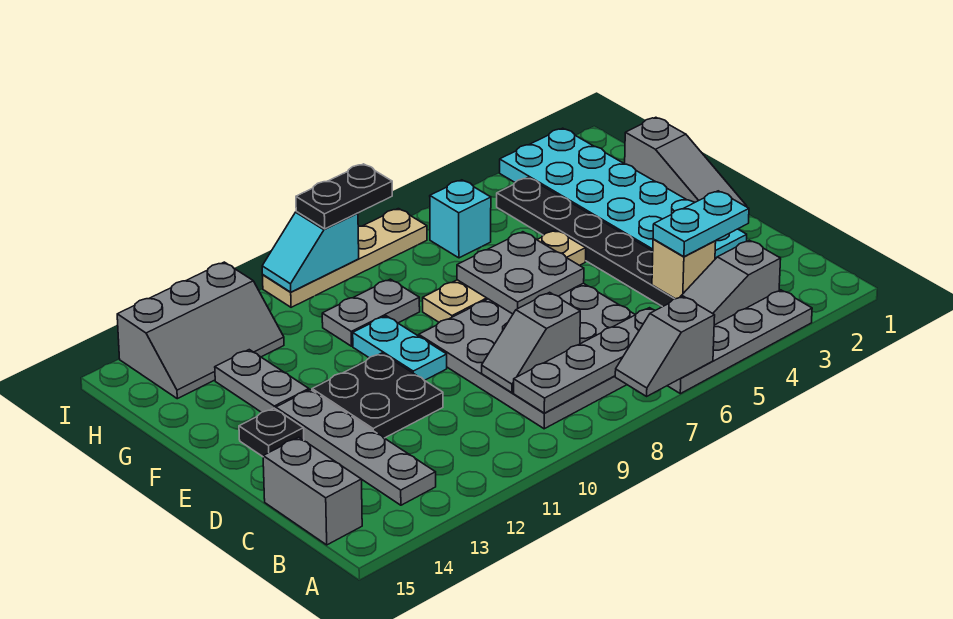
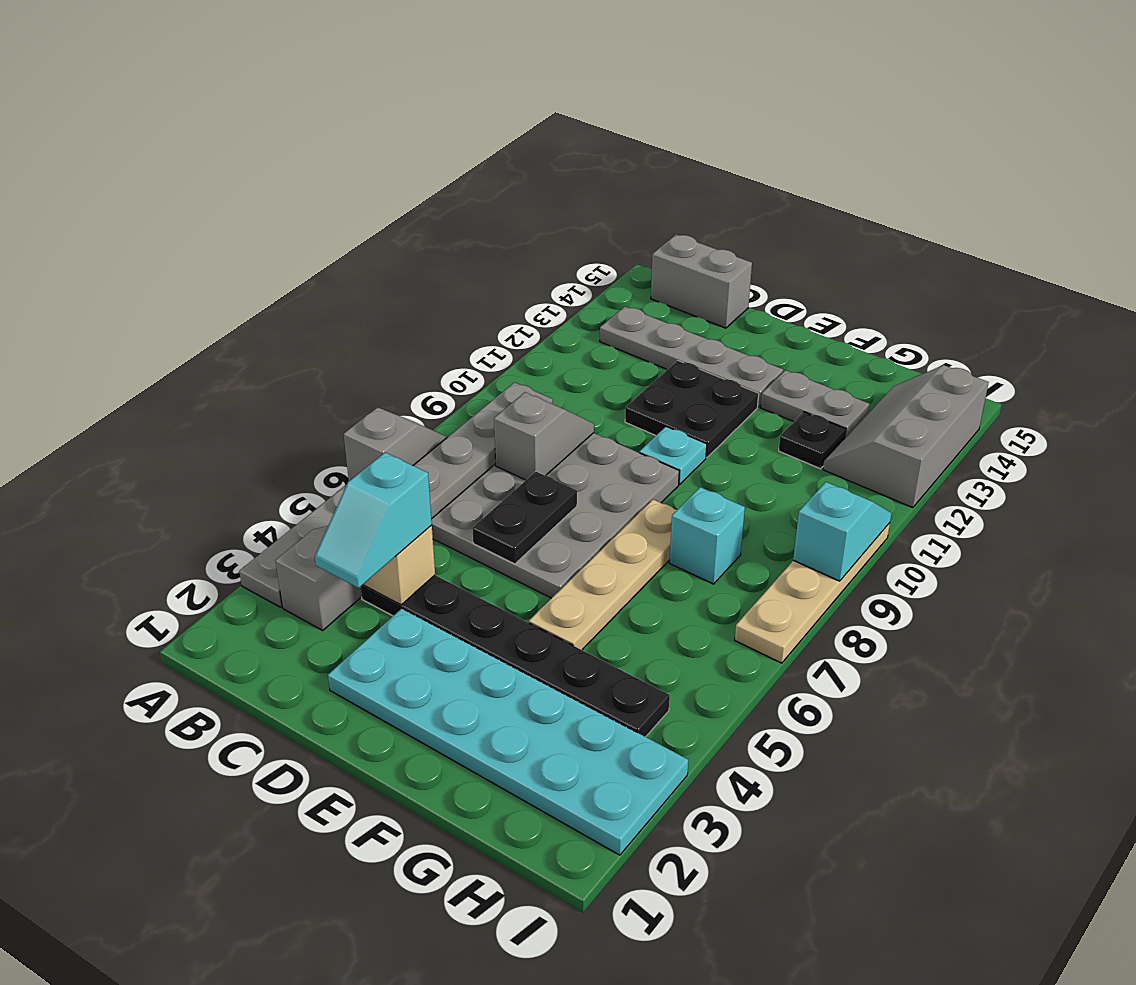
cyan 1x2 plate [653,191,749,257] -> cyan 1x2 slope [315,452,432,588]
grey 1x3 slope [625,117,747,207] -> none
grey 2x2 plate [457,232,584,314] -> none
cyan 1x2 plate [353,316,447,380] -> cyan 1x1 plate [639,427,707,484]
black 1x1 plate [239,408,304,457] -> black 1x1 plate moved to [779,412,846,469]
grey 1x2 plate [322,279,420,346] -> none
cyan 1x1 brick [430,180,491,258] -> cyan 1x1 brick moved to [669,487,745,584]
black 1x2 plate [296,164,392,229] -> black 1x2 plate moved to [472,472,577,564]

